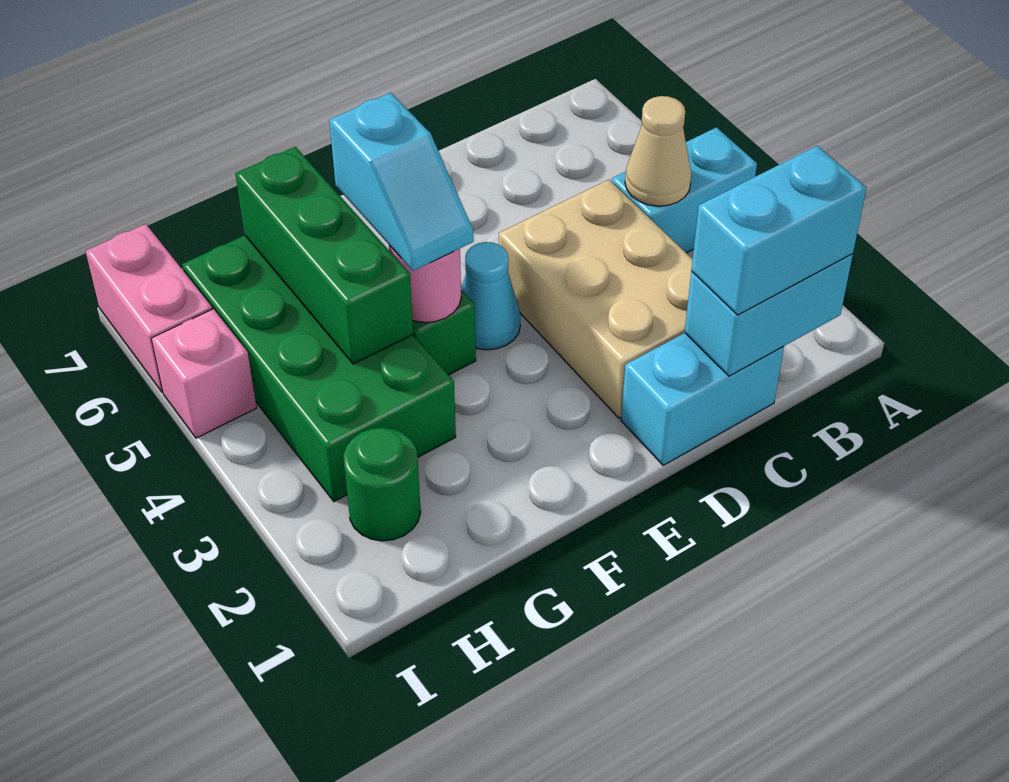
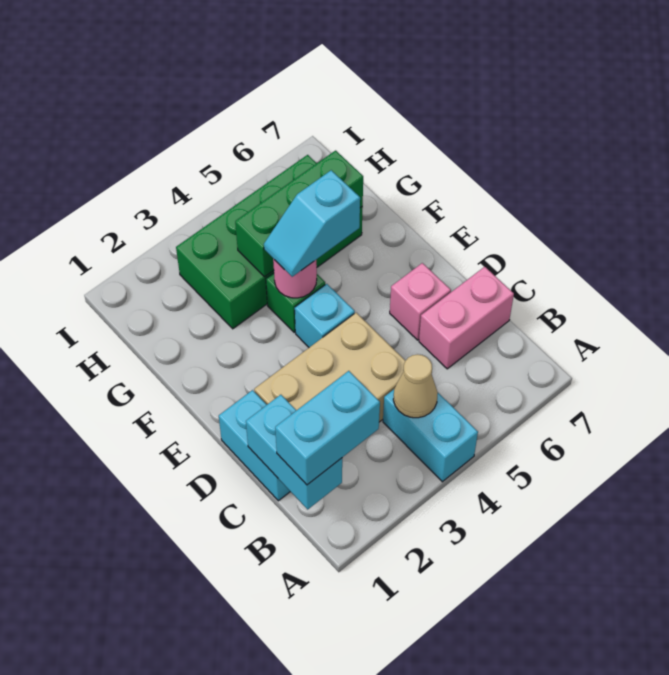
cyan 1x2 brick [691,146,866,315] -> cyan 1x2 brick turned to [275,371,380,485]
cyan 1x1 cone [461,242,520,350] -> cyan 1x1 brick [295,284,355,347]
green 1x1 round brick [343,428,421,541] -> none
pink 1x1 brick [151,309,257,438] -> pink 1x1 brick moved to [390,263,451,340]
pink 1x2 brick [86,224,212,392] -> pink 1x2 brick moved to [419,267,514,369]

